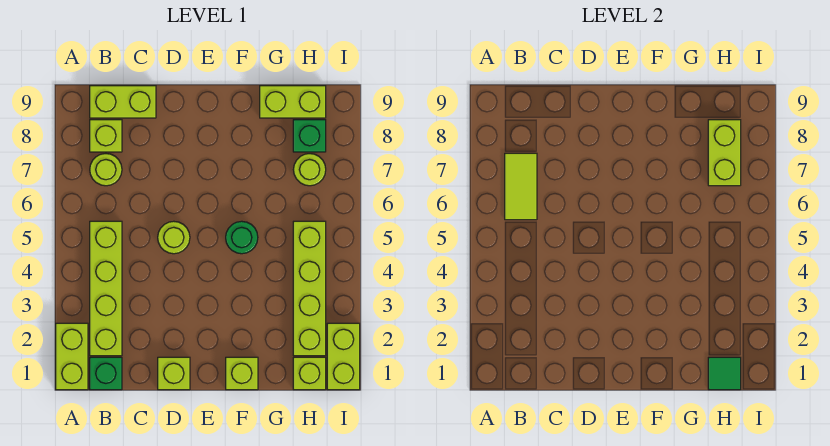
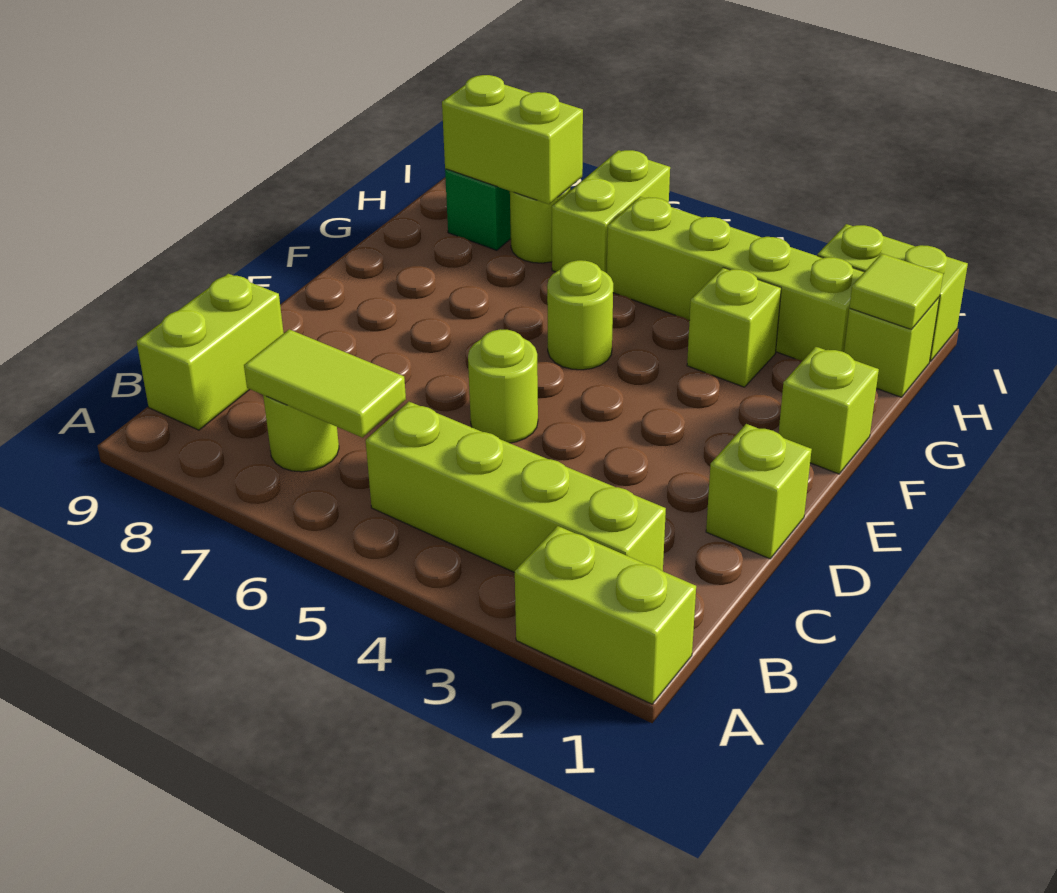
green 1x1 brick [90,357,122,390] -> none
lime 1x1 brick [90,120,122,152] -> lime 1x1 brick moved to [687,268,781,387]
green 1x1 round brick [226,221,258,254] -> lime 1x1 round brick [547,260,613,370]
lime 1x2 brick [260,86,326,118] -> lime 1x2 brick moved to [552,150,670,273]
green 1x1 tile [708,357,741,390] -> lime 1x1 tile [849,253,943,330]

